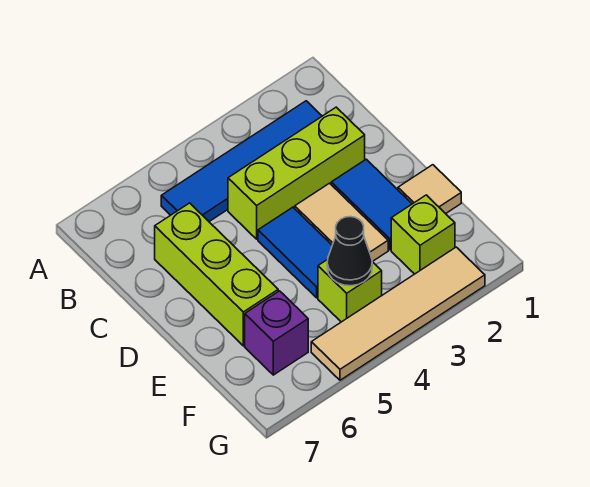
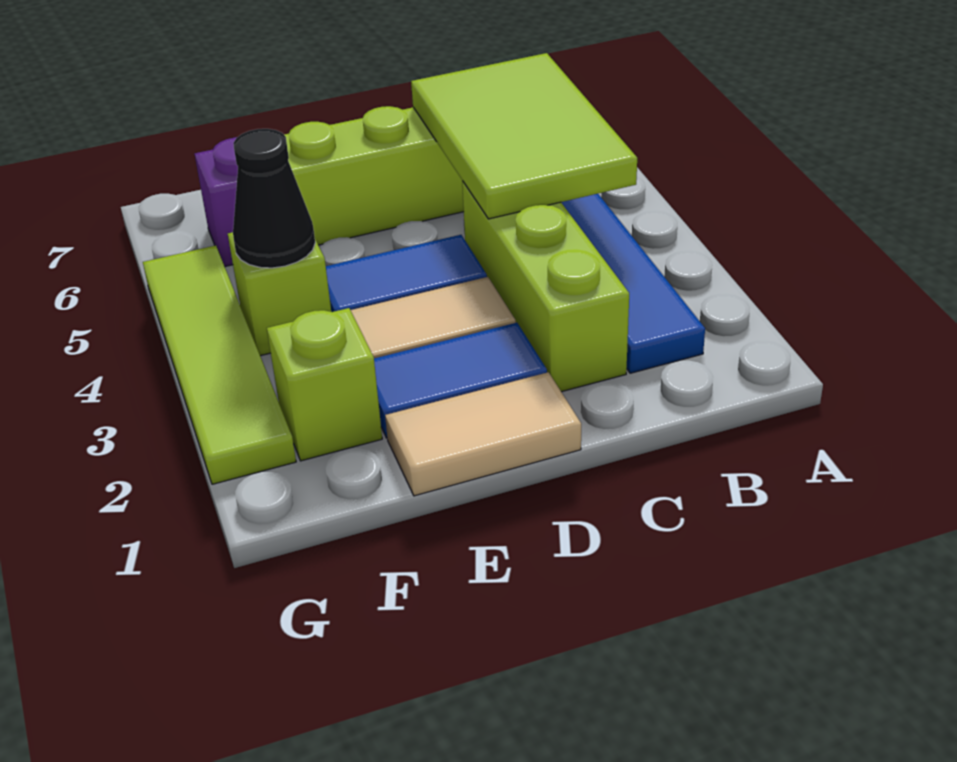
none -> lime 2x3 tile [411,53,637,219]
tan 1x1 tile [398,165,461,214] -> tan 1x2 tile [385,372,581,496]
tan 1x4 tile [311,247,485,380] -> lime 1x4 tile [143,245,296,484]

